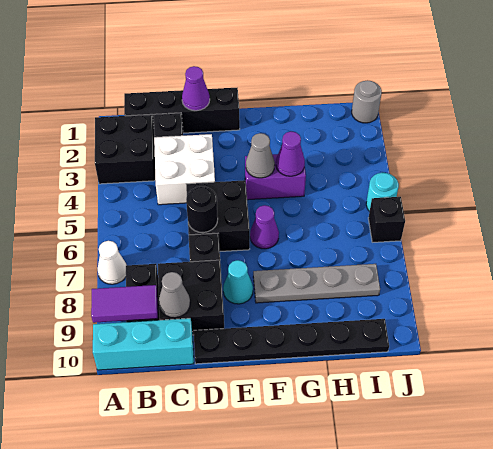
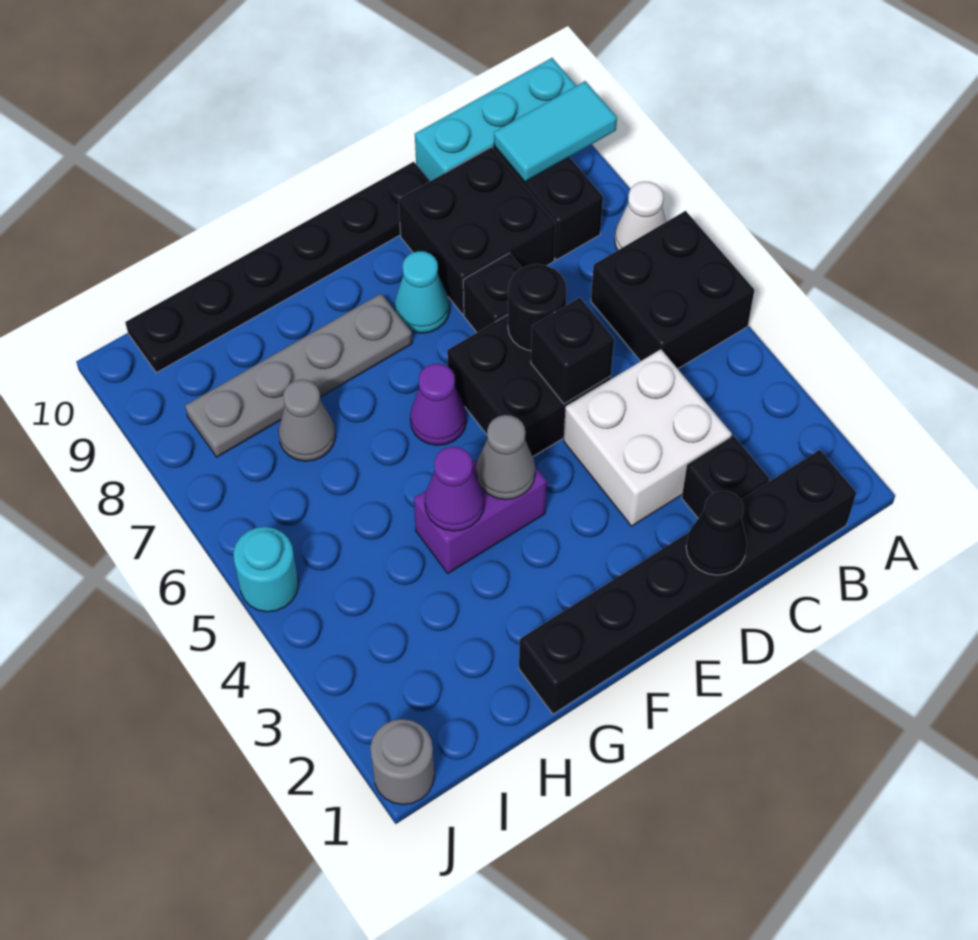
black 2x2 brick [95,114,155,184] -> black 2x2 brick moved to [591,211,754,369]
purple 1x2 tile [91,285,158,323] -> cyan 1x2 tile [494,81,617,182]
black 1x4 brick [124,88,240,133] -> black 1x6 brick [519,450,856,714]
grey 1x1 cone [159,272,190,318] -> grey 1x1 cone moved to [278,380,335,461]
purple 1x1 cone [182,66,210,111] -> black 1x1 cone [686,491,747,575]
black 1x1 brick [368,197,405,242] -> black 1x1 brick moved to [531,298,614,404]

